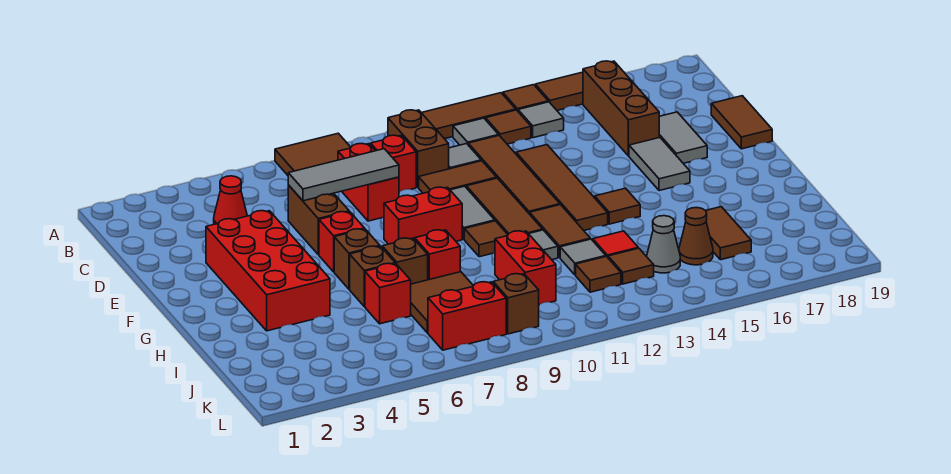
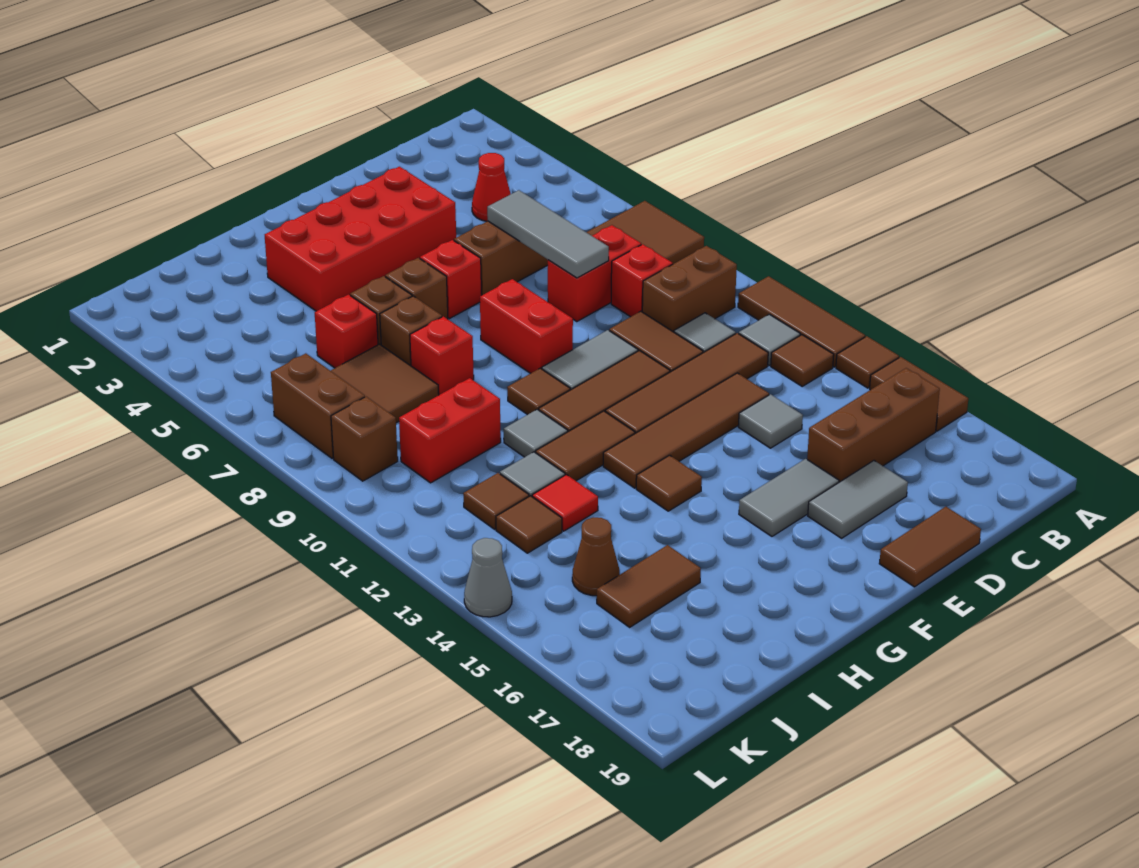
grey 1x1 tile [518,102,564,138] -> grey 1x1 tile moved to [738,394,803,448]
grey 1x1 cone [647,216,680,273] -> grey 1x1 cone moved to [464,538,512,617]
red 1x2 brick [428,282,506,350] -> brown 1x2 brick [271,353,365,458]

